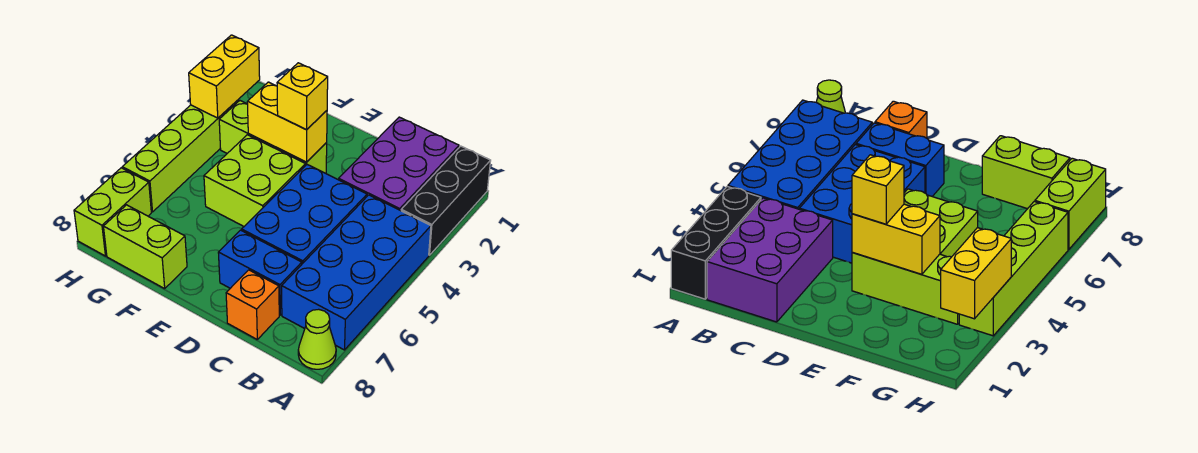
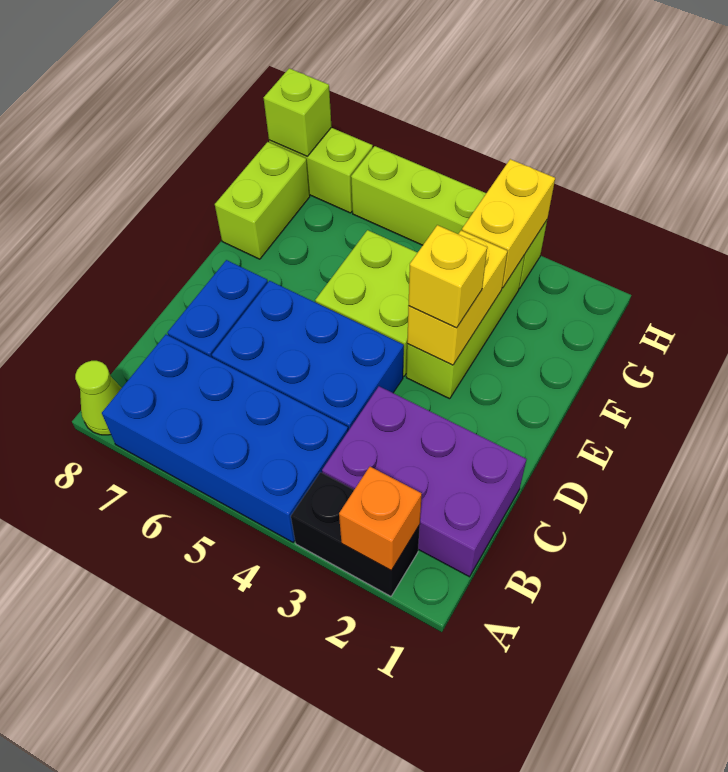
black 1x3 brick [401,146,491,255] -> black 1x2 brick [291,472,420,596]
orange 1x1 brick [226,270,279,339] -> orange 1x1 brick moved to [339,467,422,570]
yellow 1x2 brick [189,35,260,118] -> yellow 1x2 brick turned to [462,159,555,288]
none -> lime 1x1 brick [264,68,331,156]

